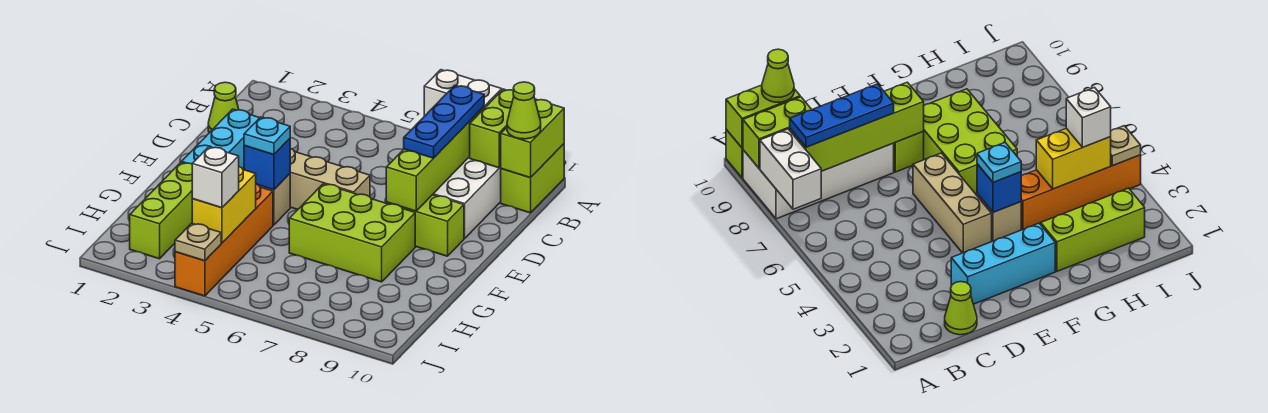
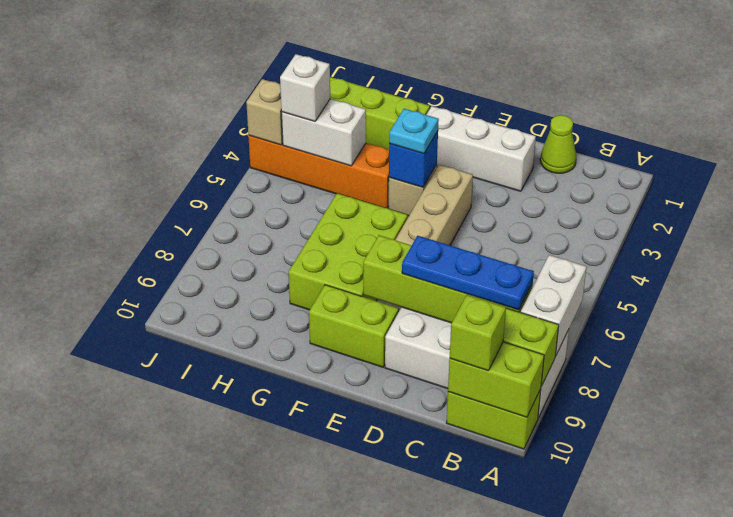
lime 1x1 cone [507,82,541,139] -> lime 1x1 brick [450,295,506,371]
cyan 1x3 brick [182,109,259,170] -> white 1x3 brick [426,106,536,191]
lime 1x2 brick [386,195,464,256] -> lime 1x2 brick turned to [309,285,399,367]
yellow 1x2 brick [192,167,256,243] -> white 1x2 brick [282,99,366,166]
tan 1x1 plate [175,223,221,261] -> tan 1x1 brick [246,79,283,145]

